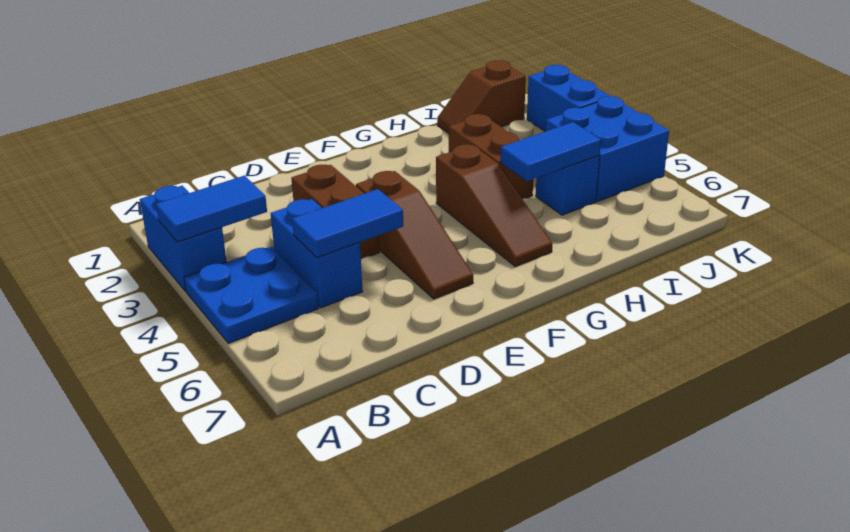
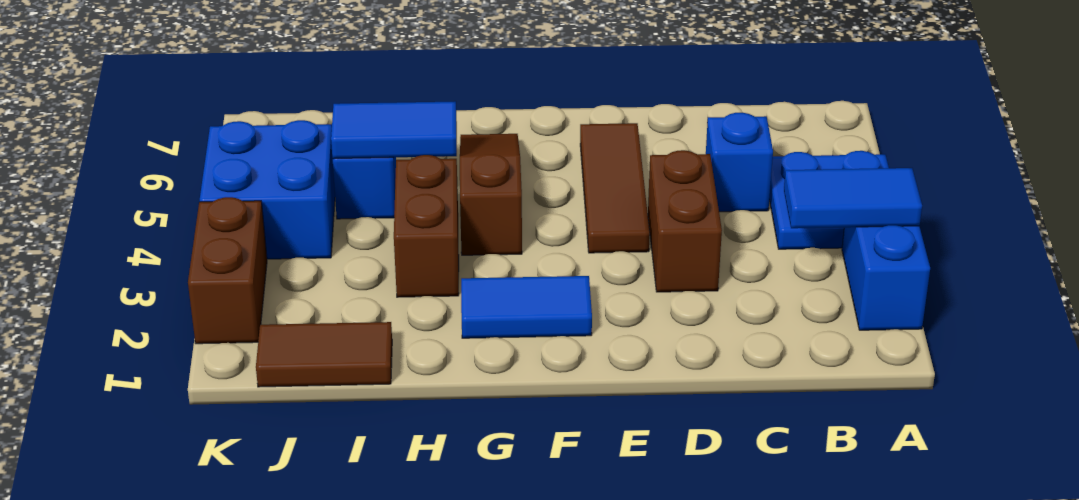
blue 1x2 brick [271,199,363,308] -> blue 1x1 brick [706,113,773,212]
blue 1x2 tile [292,189,403,258] -> blue 1x2 tile moved to [461,276,592,338]
brown 1x3 slope [356,171,473,299] -> brown 1x3 tile [580,123,650,253]
brown 1x2 slope [437,60,526,133] -> brown 1x2 tile [256,322,392,387]
blue 1x2 brick [527,65,610,131] -> brown 1x2 brick [188,197,267,344]

